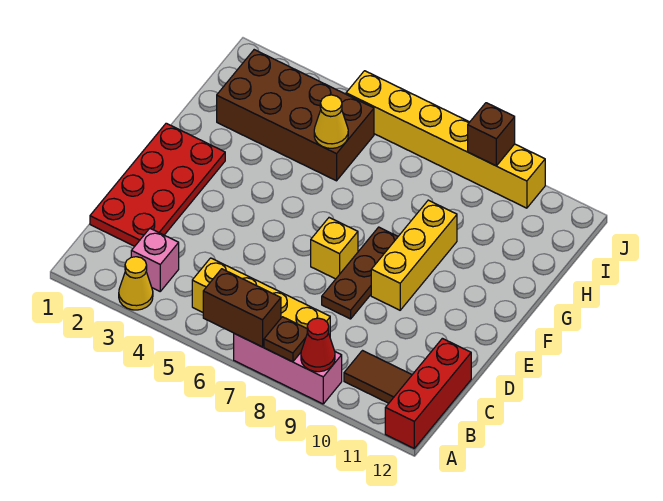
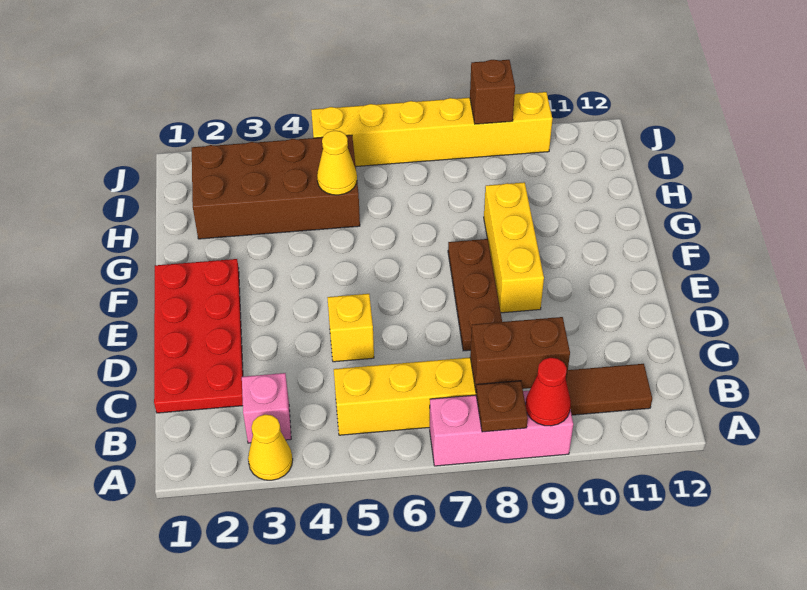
brown 1x2 brick [203,269,281,347] -> brown 1x2 brick moved to [470,317,570,390]
red 1x3 brick [385,338,471,448] -> none
yellow 1x1 brick [311,218,358,279] -> yellow 1x1 brick moved to [327,294,374,362]

